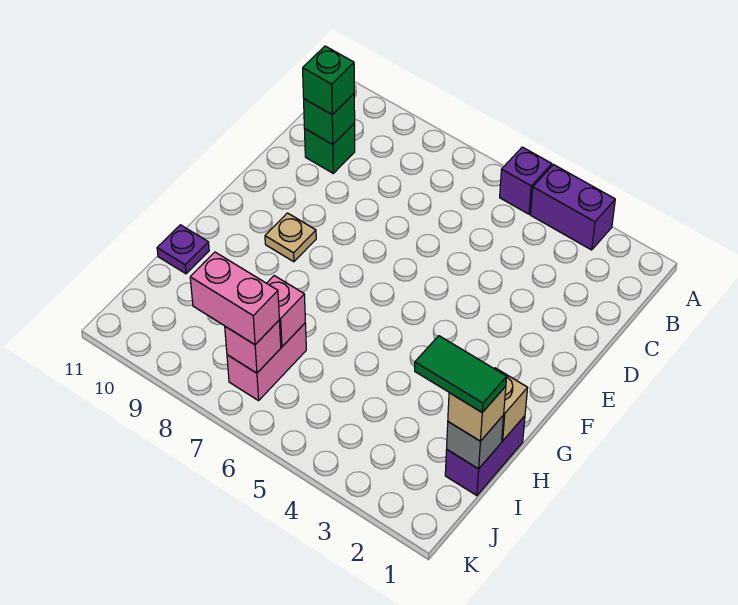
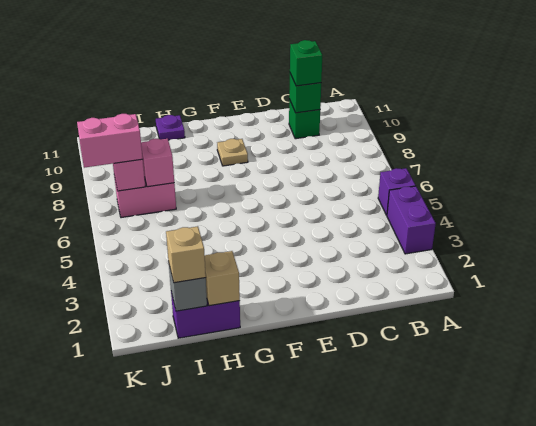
green 1x2 tile [415,336,507,412] -> none
pink 1x2 brick [190,252,279,345] -> pink 1x2 brick turned to [77,114,143,168]

